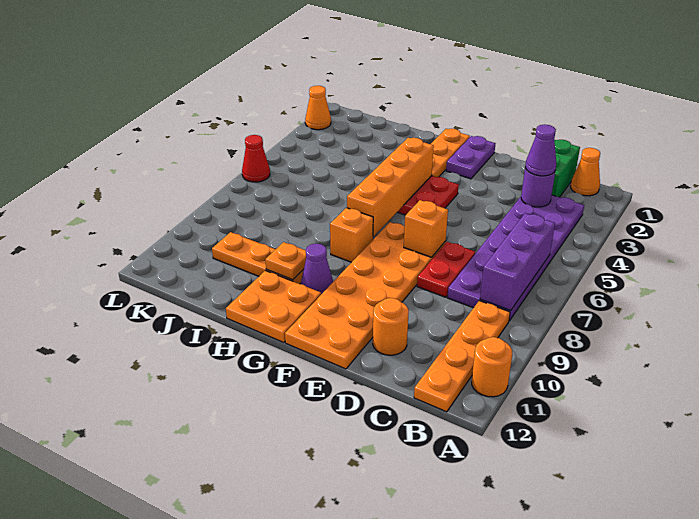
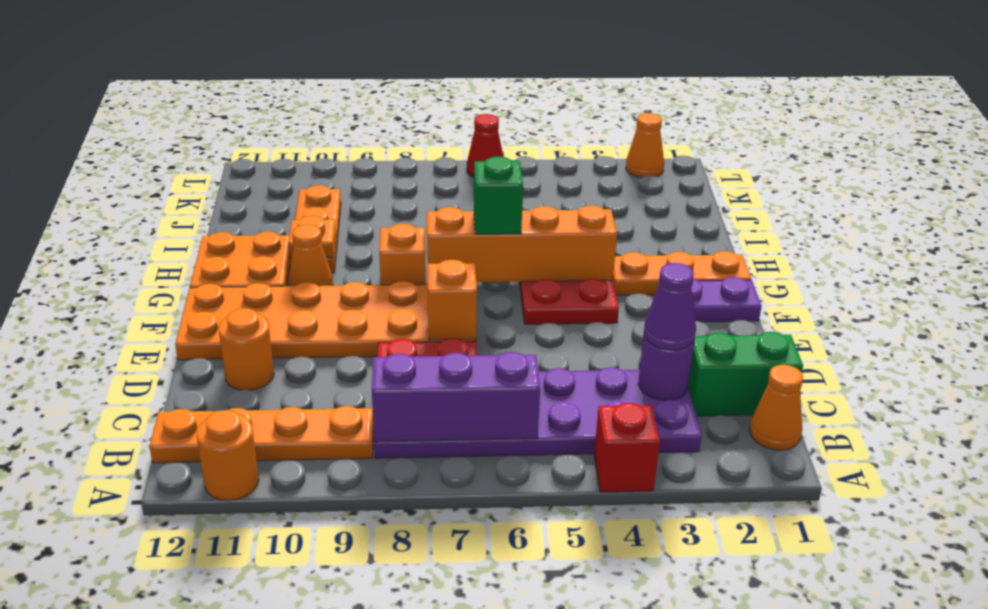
none -> red 1x1 brick [594,403,660,492]
none -> green 1x1 brick [474,157,523,234]
purple 1x1 cone [301,244,333,294] -> orange 1x1 cone [288,225,333,286]

